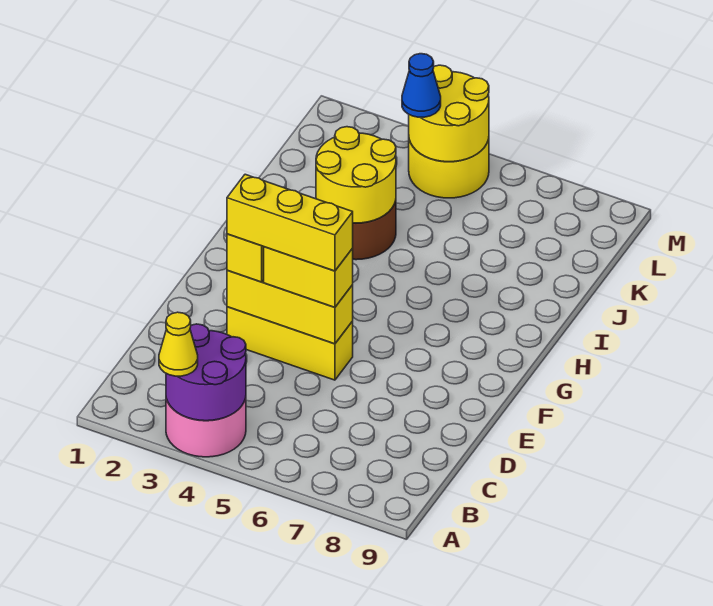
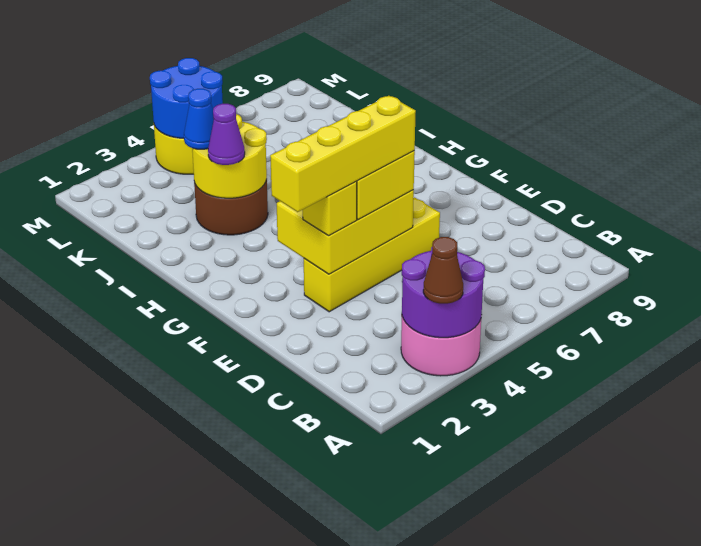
yellow 1x1 cone [159,312,198,376] -> brown 1x1 cone [423,237,463,304]
yellow 1x3 brick [227,307,353,380] -> yellow 1x4 brick [304,197,440,312]
yellow 1x3 brick [227,270,353,344] -> yellow 2x3 brick [277,190,414,274]
yellow 1x3 brick [227,174,353,271] -> yellow 1x4 brick [270,96,416,212]
none -> purple 1x1 cone [208,104,245,165]
yellow 2x2 round brick [409,65,489,162] -> blue 2x2 round brick [150,58,223,138]
blue 1x1 cone [402,54,441,117] -> blue 1x1 cone moved to [184,89,214,149]

